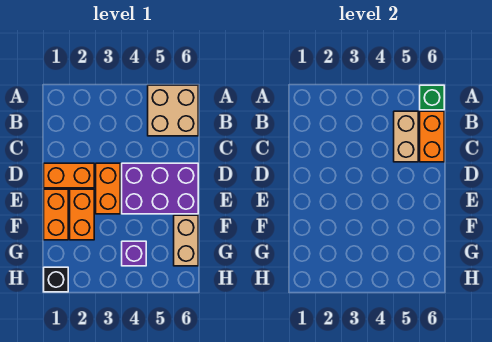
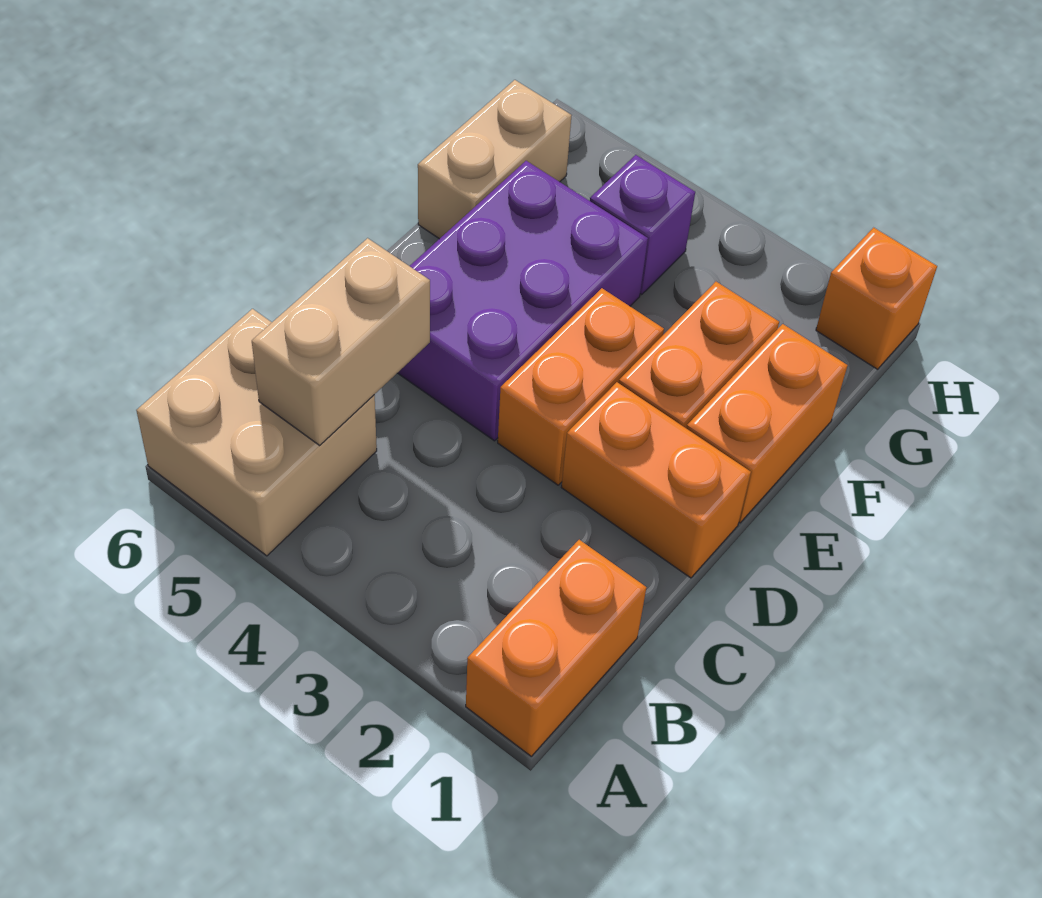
green 1x1 brick [420,85,444,110] -> none
orange 1x2 brick [420,111,444,162] -> orange 1x2 brick moved to [466,540,646,756]
purple 2x3 brick [122,163,198,214] -> purple 2x3 brick turned to [398,161,648,441]
black 1x1 brick [44,267,68,292] -> orange 1x1 brick [816,228,937,369]

